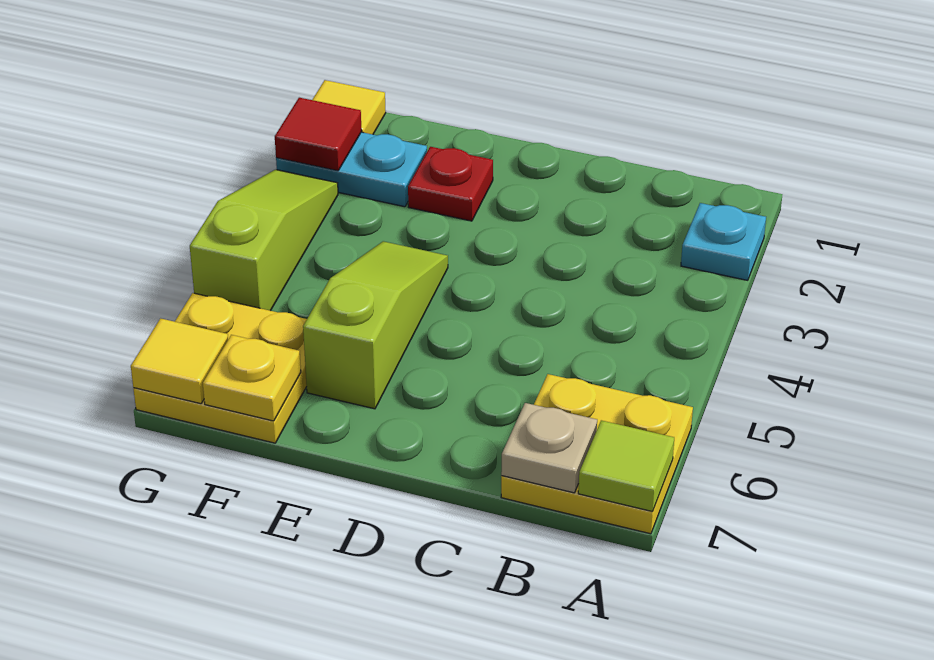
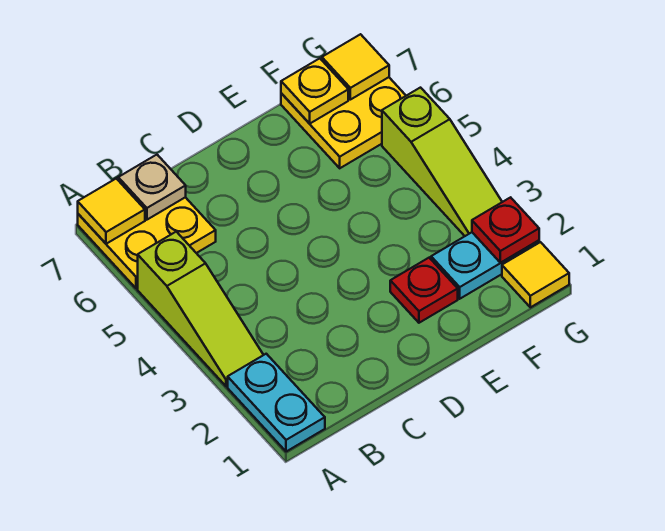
cyan 1x1 plate [681,203,766,280] -> cyan 1x2 plate [228,354,325,452]
lime 1x1 tile [578,420,674,512] -> yellow 1x1 tile [78,179,145,244]
lime 1x3 slope [303,241,448,409] -> lime 1x3 slope moved to [138,232,263,386]
red 1x1 tile [275,98,362,171] -> red 1x1 plate [472,197,539,263]

